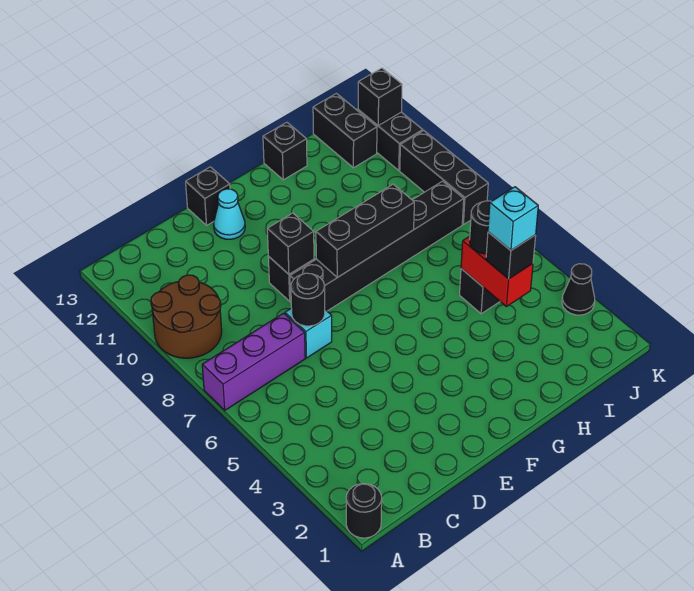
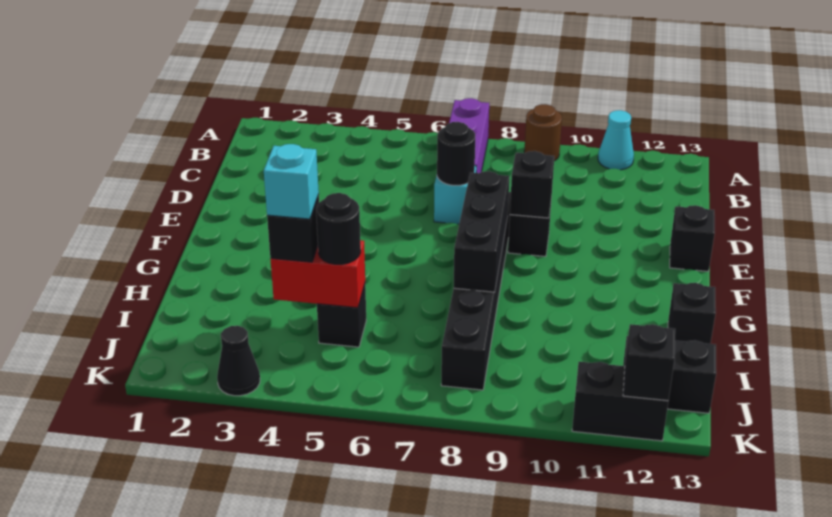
black 1x1 round brick [346,484,382,538] -> none
brown 2x2 round brick [151,275,222,358] -> brown 1x1 round brick [524,104,562,161]
cyan 1x1 cone [214,189,245,239] -> cyan 1x1 cone moved to [598,110,634,170]
black 1x3 brick [400,131,488,225] -> none

